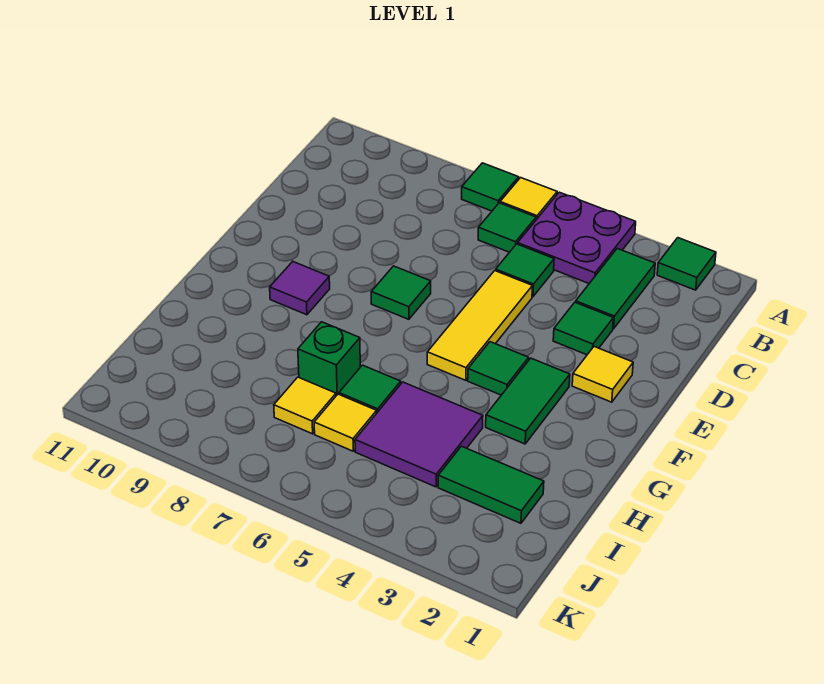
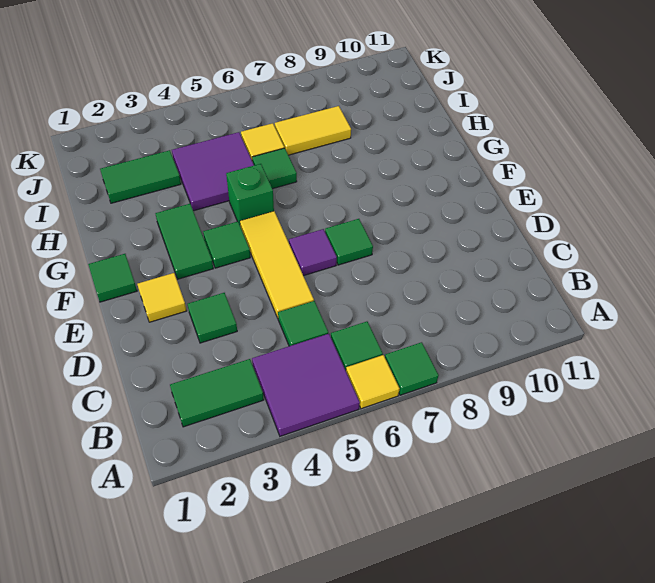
green 1x1 tile [657,238,716,290] -> green 1x1 tile moved to [88,254,137,302]
purple 2x2 plate [518,192,636,283] -> purple 2x2 tile [252,334,360,436]
green 1x2 tile [576,249,655,329] -> green 1x2 tile turned to [170,359,264,427]
purple 1x1 tile [270,262,330,315] -> purple 1x1 tile moved to [289,229,337,276]
green 1x1 brick [298,322,360,396] -> green 1x1 brick moved to [226,164,274,224]
yellow 1x1 tile [274,377,336,434] -> yellow 1x2 tile [275,106,351,155]

